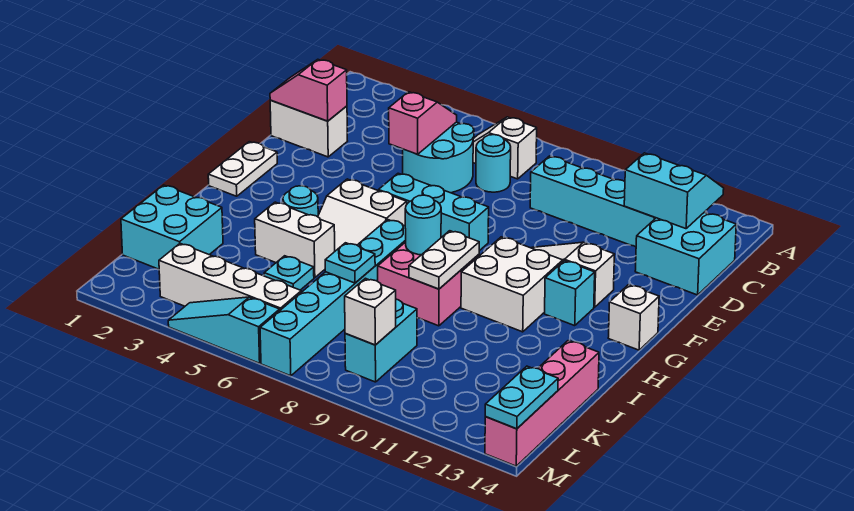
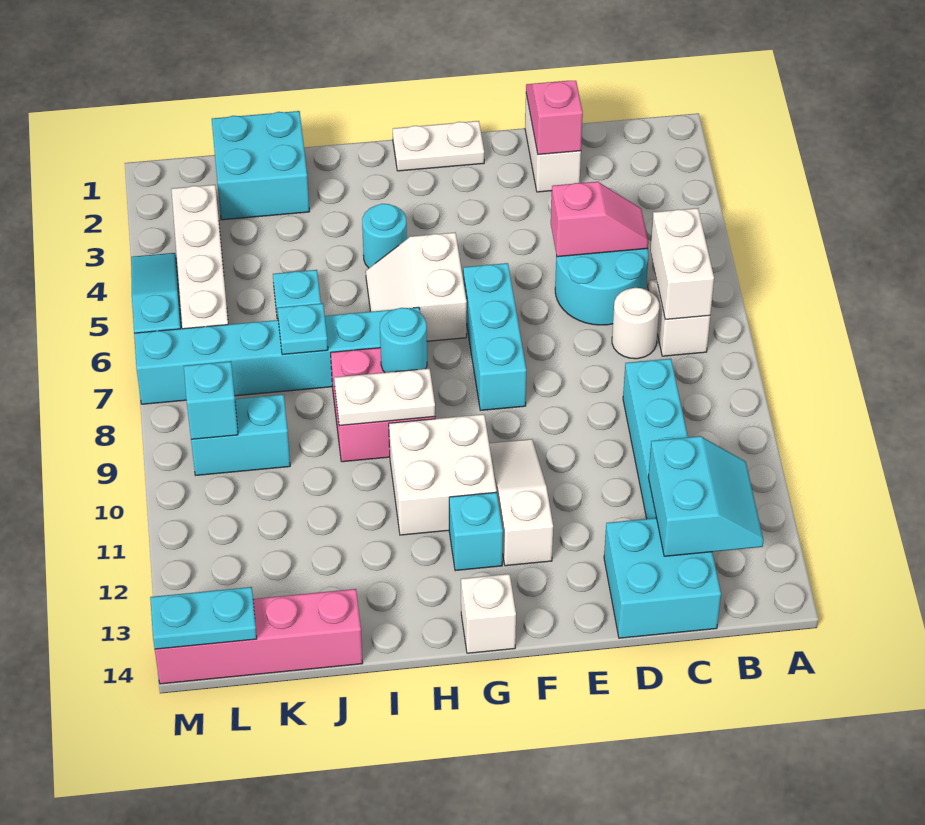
cyan 1x1 round brick [476,135,511,192] -> white 1x1 round brick [612,288,659,359]
white 1x2 brick [255,202,335,278] -> white 1x2 brick moved to [650,208,714,319]
white 1x1 brick [345,278,396,345] -> cyan 1x1 brick [184,361,238,439]

